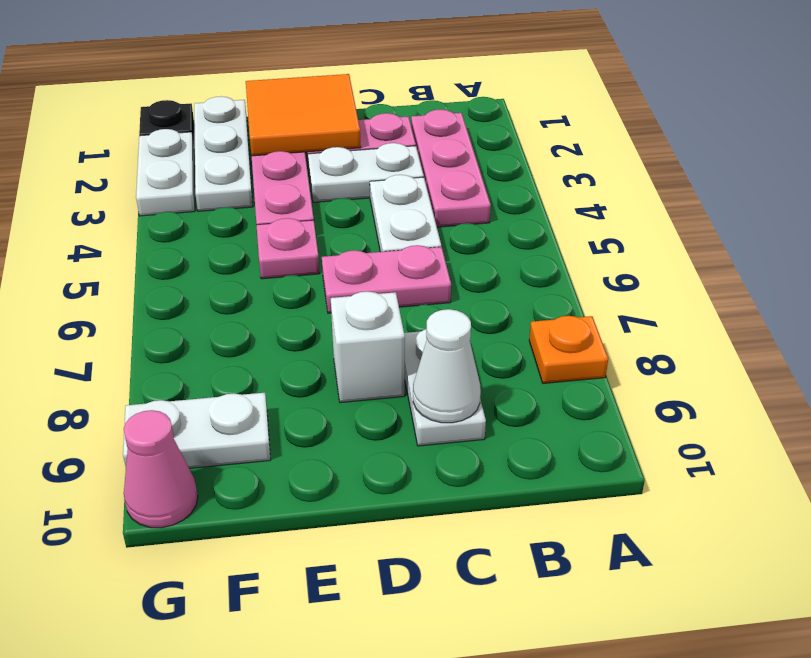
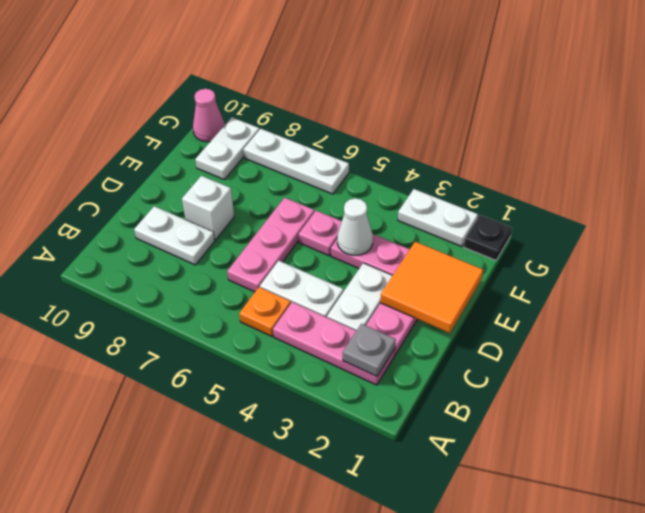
orange 1x1 plate [529,316,608,383] -> orange 1x1 plate moved to [239,287,291,336]
none -> grey 1x1 plate [343,324,396,376]
pink 1x2 plate [322,245,451,313] -> pink 1x3 plate [227,198,314,292]
white 1x1 cone [413,309,481,423] -> white 1x1 cone moved to [337,198,373,255]
white 1x3 plate [194,96,253,211] -> white 1x3 plate moved to [243,129,349,194]

